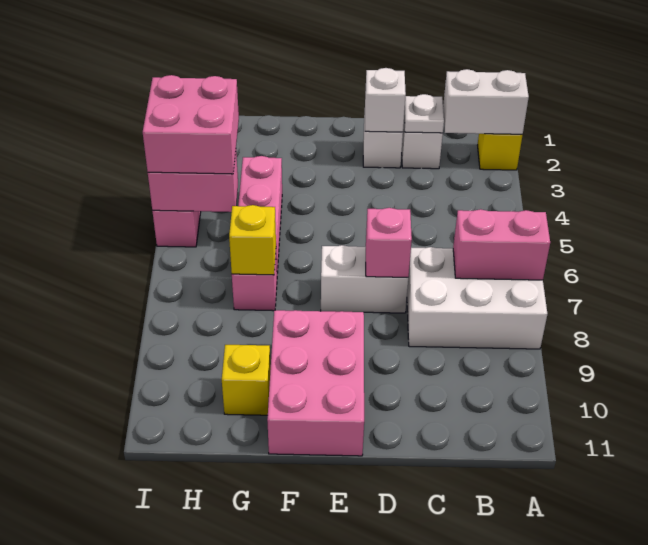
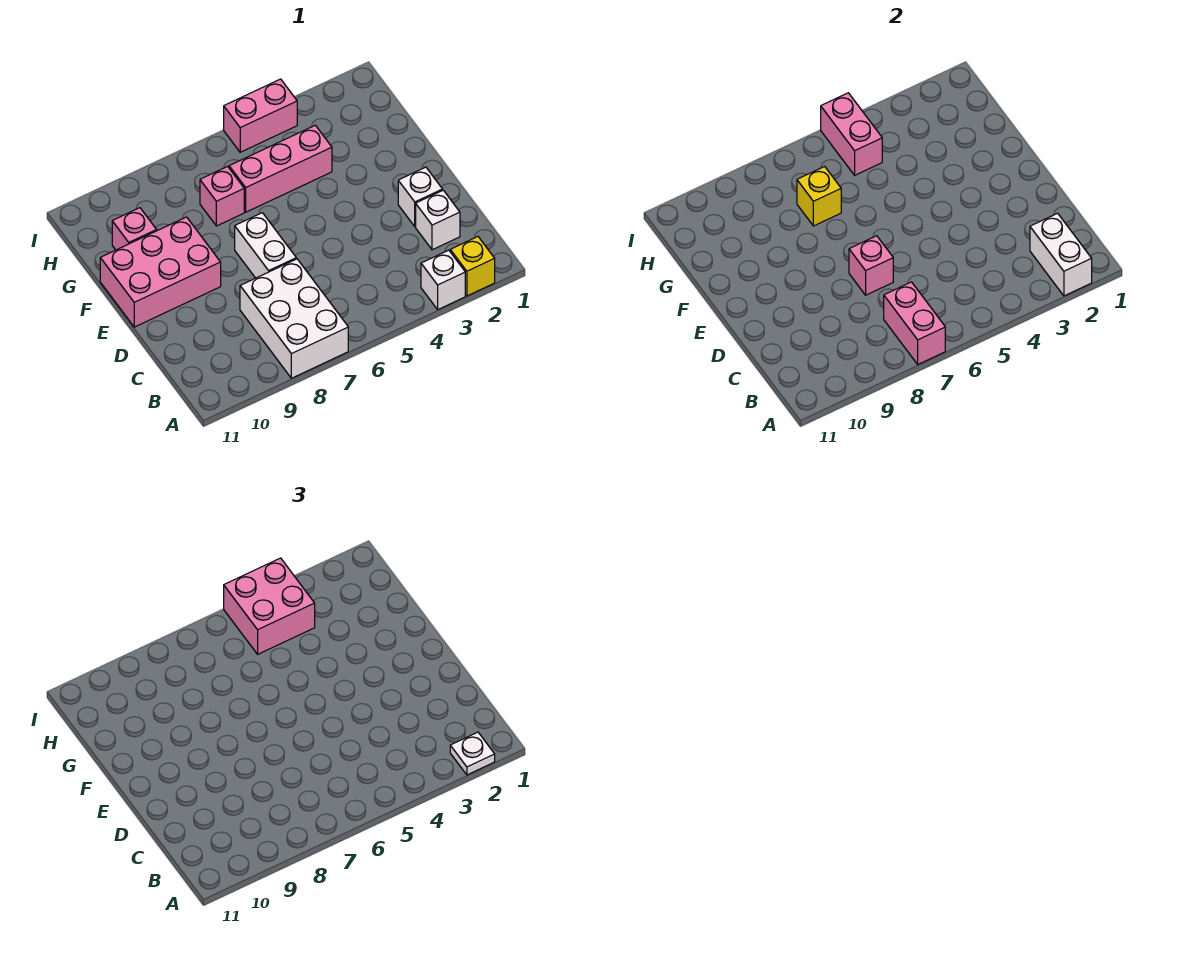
white 1x1 plate [404,94,444,133] -> white 1x1 plate moved to [450,732,495,775]
white 1x1 brick [365,68,406,132] -> white 1x1 brick moved to [421,250,465,309]
yellow 1x1 brick [222,345,271,415] -> pink 1x1 brick [112,208,157,250]

